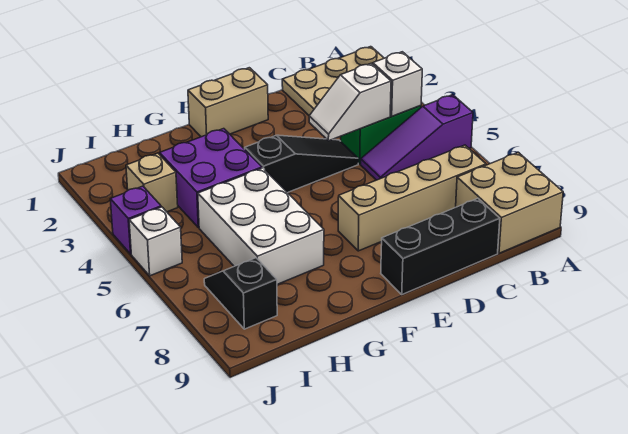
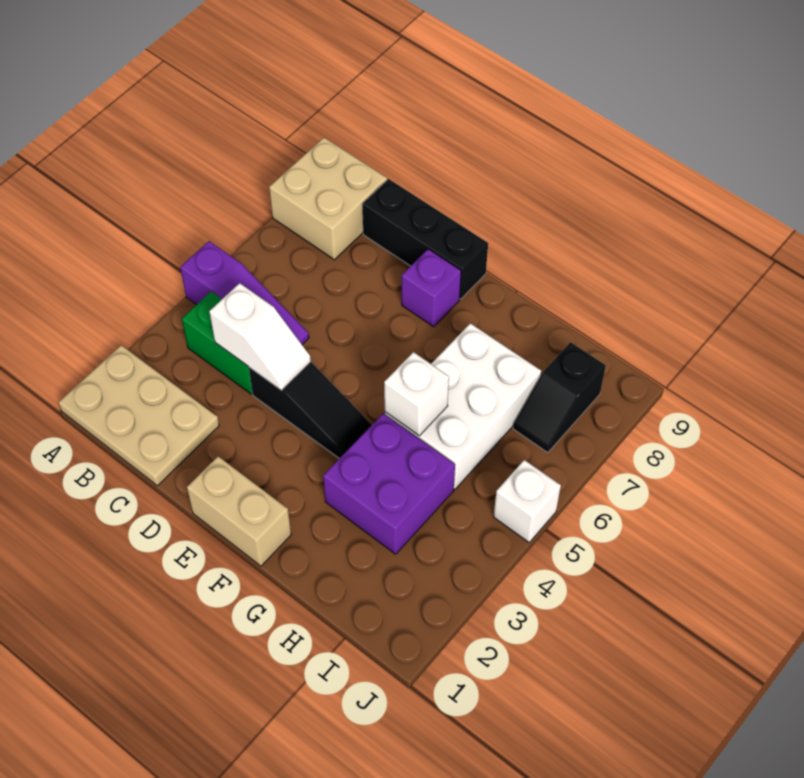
white 1x1 brick [373,52,422,116] -> white 1x1 brick moved to [384,352,449,436]
tan 1x4 brick [338,145,486,251] -> none
black 1x3 slope [245,135,358,193] -> black 1x3 slope turned to [249,362,372,458]
tan 1x1 brick [126,153,178,212] -> none
purple 1x1 brick [110,186,161,254] -> purple 1x1 brick moved to [402,249,461,327]

